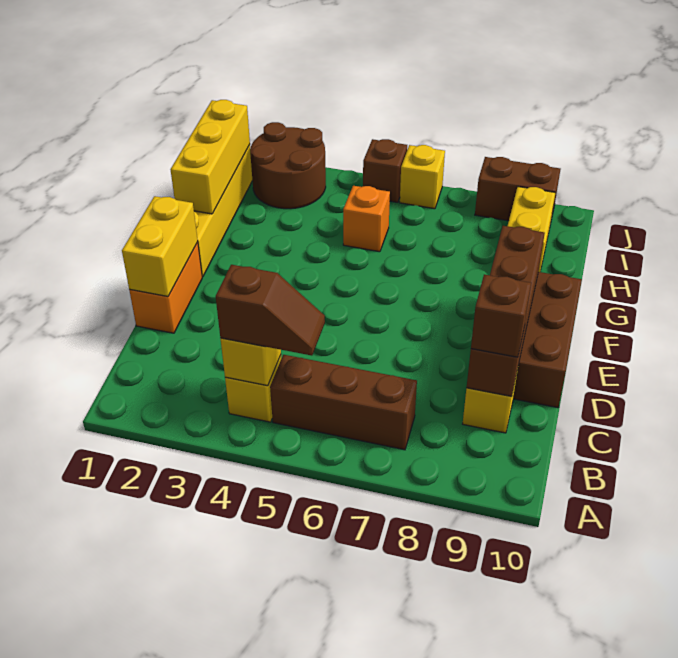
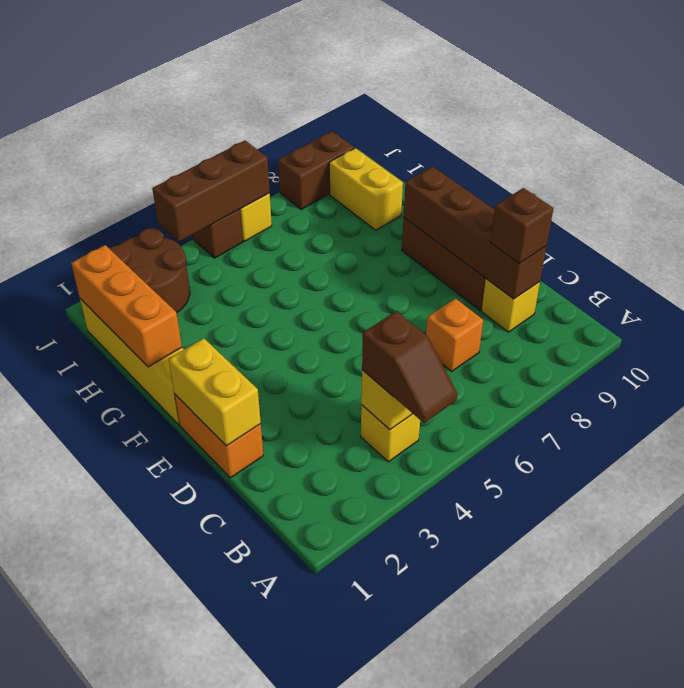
brown 1x2 slope [216,265,325,356] -> brown 1x2 slope turned to [362,311,457,423]
brown 1x3 brick [270,355,417,450] -> brown 1x3 brick moved to [152,141,270,242]
yellow 1x3 brick [171,100,250,214] -> orange 1x3 brick [71,245,182,367]
orange 1x1 brick [343,186,390,252] -> orange 1x1 brick moved to [426,299,483,371]

